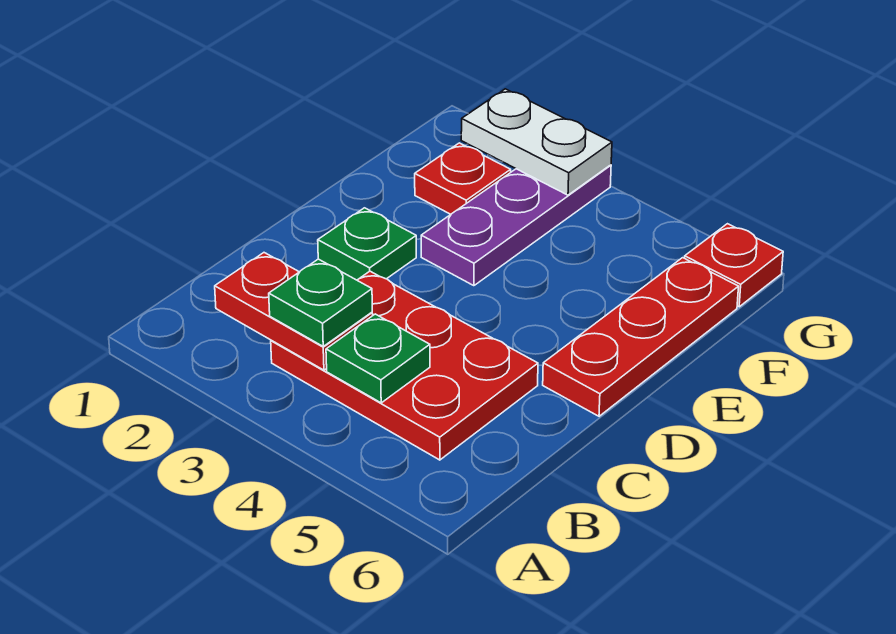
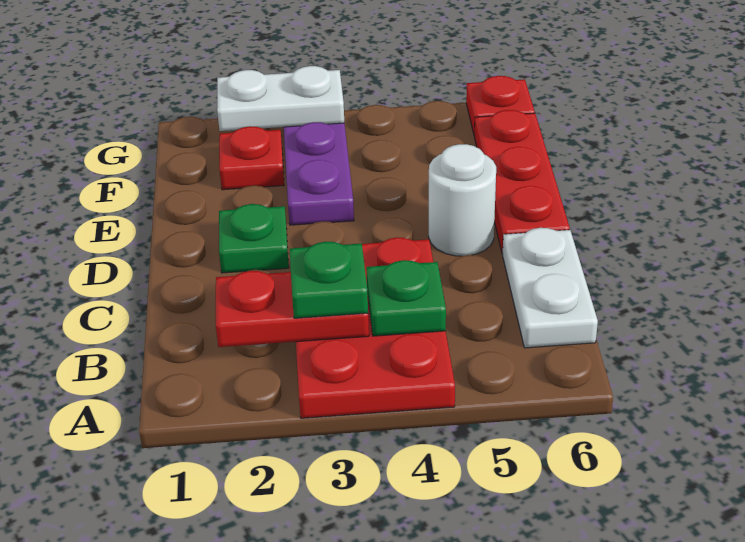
red 2x3 plate [271,271,538,460] -> red 2x3 plate turned to [296,237,455,418]
none -> white 1x2 plate [503,228,598,348]
none -> white 1x1 round brick [429,144,496,256]

